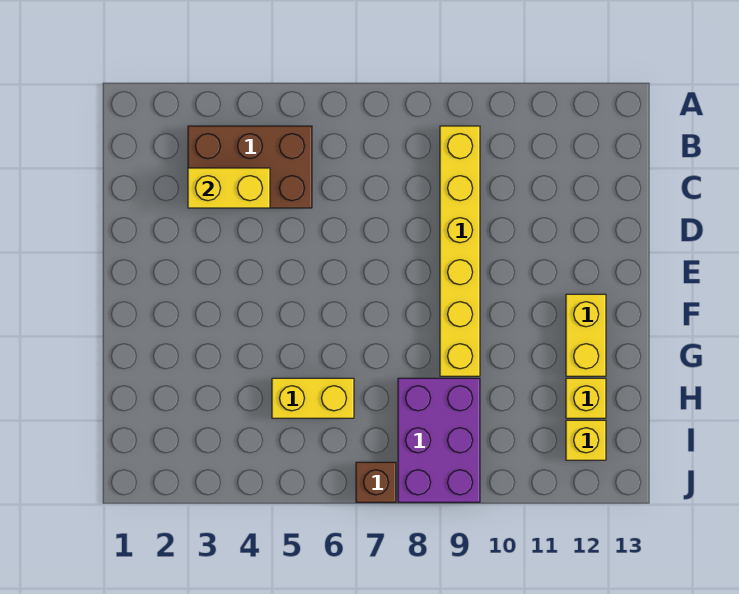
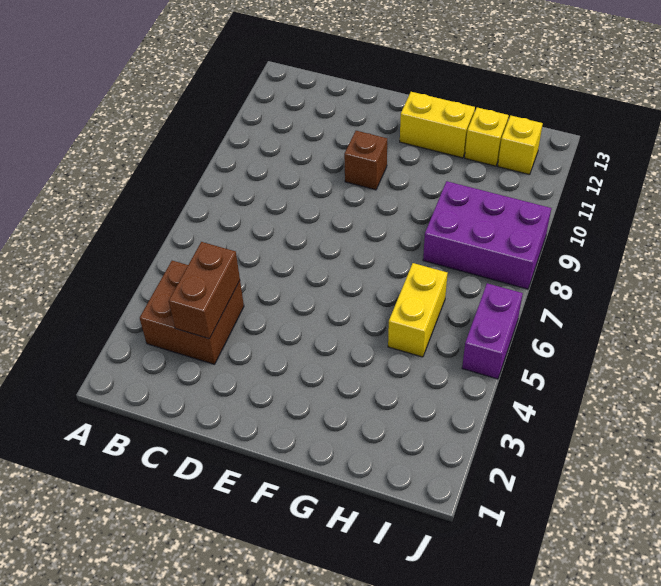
brown 2x3 brick [188,126,312,208] -> brown 2x2 brick [140,261,244,364]
yellow 1x6 brick [440,126,480,376] -> none
yellow 1x2 brick [188,168,270,208] -> brown 1x2 brick [169,242,240,339]
none -> purple 1x2 brick [462,283,523,379]
brown 1x1 brick [356,462,396,502] -> brown 1x1 brick moved to [344,131,387,190]

